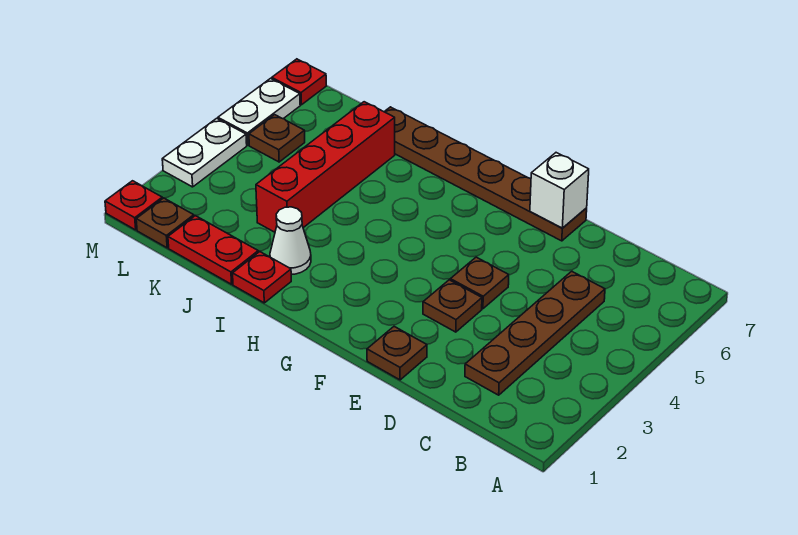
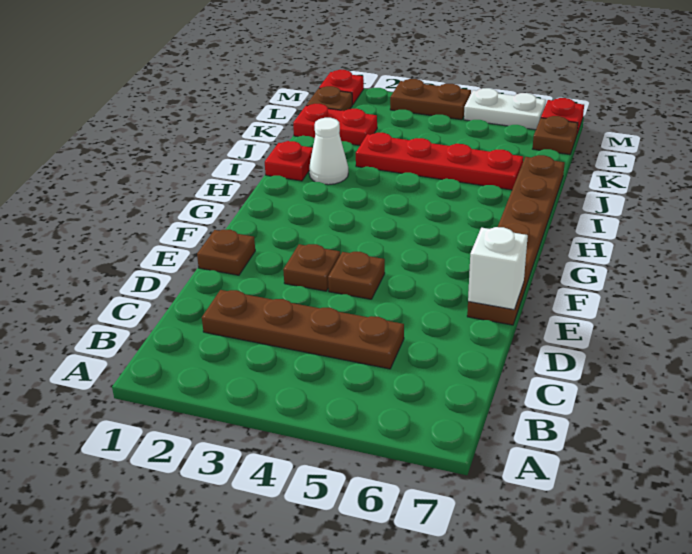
red 1x2 plate [168,216,258,284] -> red 1x2 plate turned to [293,104,377,145]
red 1x4 brick [256,102,395,232] -> red 1x4 plate [356,133,523,190]
brown 1x1 plate [249,115,305,162] -> brown 1x1 plate moved to [533,116,578,155]
white 1x2 plate [162,118,247,187] -> brown 1x2 plate [390,79,471,120]

